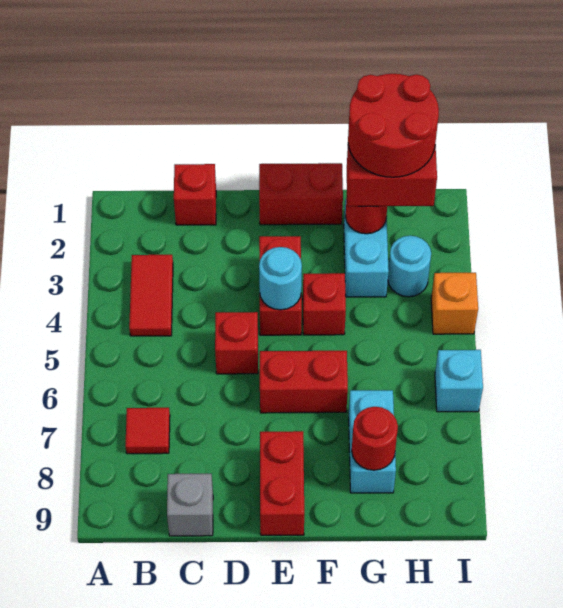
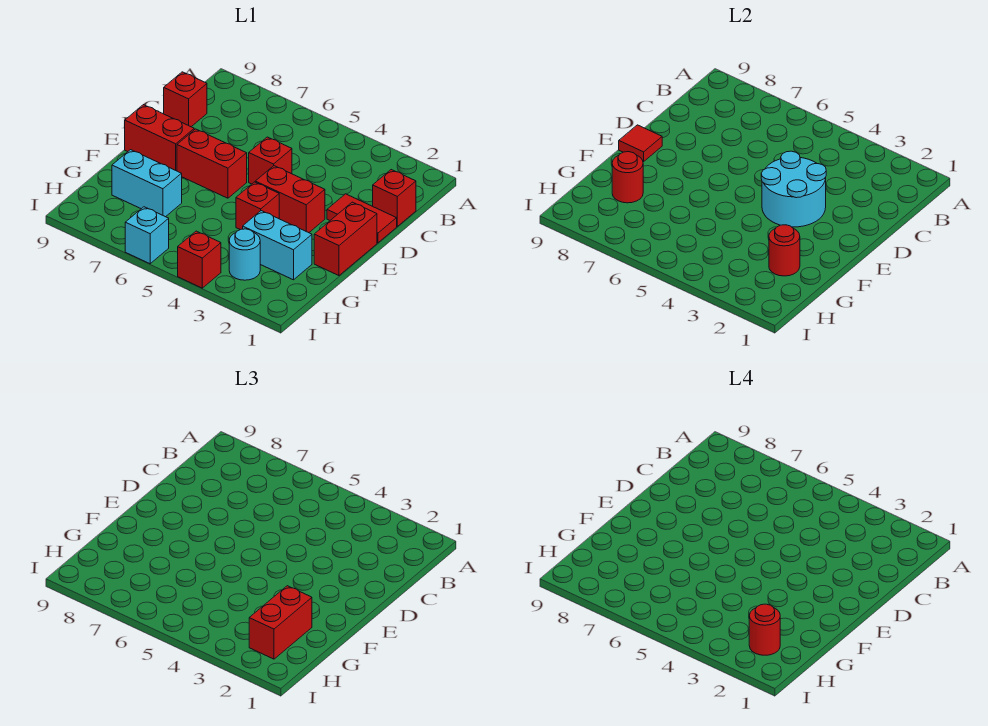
red 1x2 tile [129,255,173,336] -> red 1x2 tile moved to [327,194,397,243]
red 1x1 tile [125,408,170,454] -> red 1x1 tile moved to [619,125,662,162]
grey 1x1 brick [167,474,213,536] -> red 1x1 brick [164,72,207,127]
cyan 1x1 round brick [259,247,302,310] -> cyan 2x2 round brick [761,151,826,227]
red 1x2 brick [260,351,348,413] -> red 1x2 brick turned to [177,129,247,198]
red 2x2 round brick [348,74,439,177] -> red 1x1 round brick [749,604,780,655]
orange 1x1 brick [431,273,478,334] -> red 1x1 brick [178,231,221,288]

